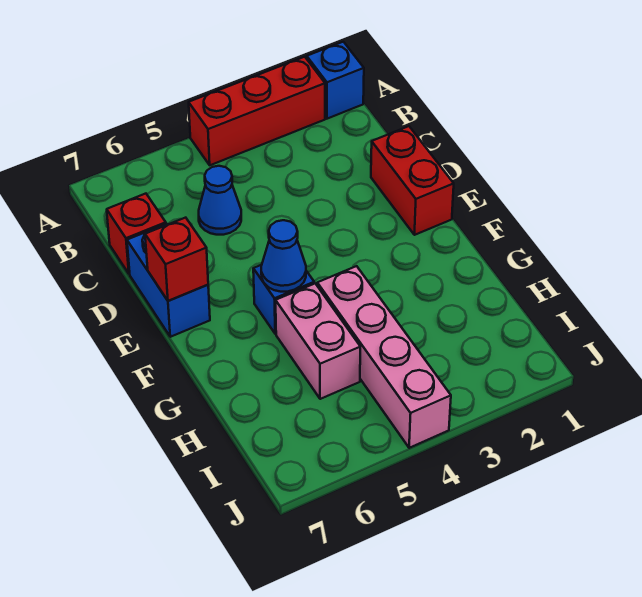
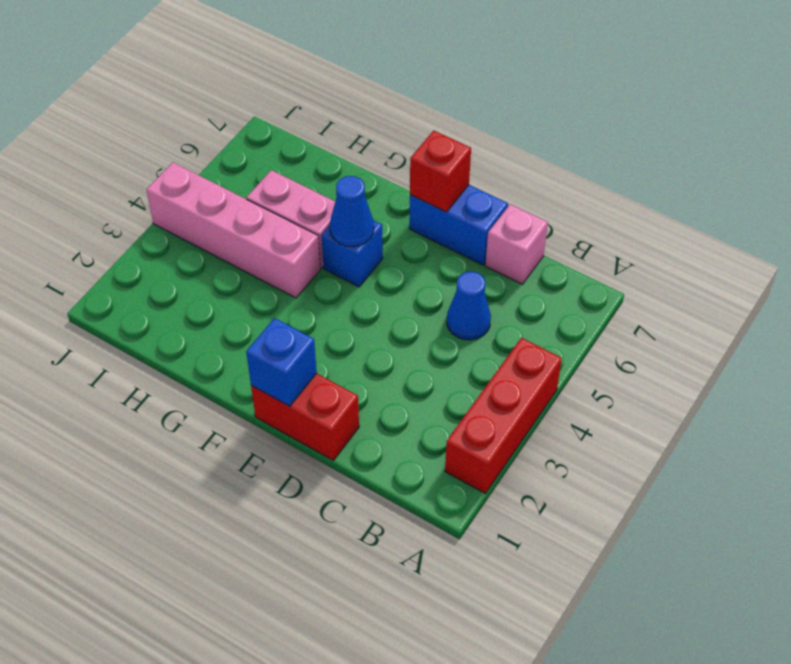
blue 1x1 brick [307,42,364,119] -> blue 1x1 brick moved to [246,318,317,406]
red 1x1 brick [107,194,166,274] -> pink 1x1 brick [485,204,548,284]

